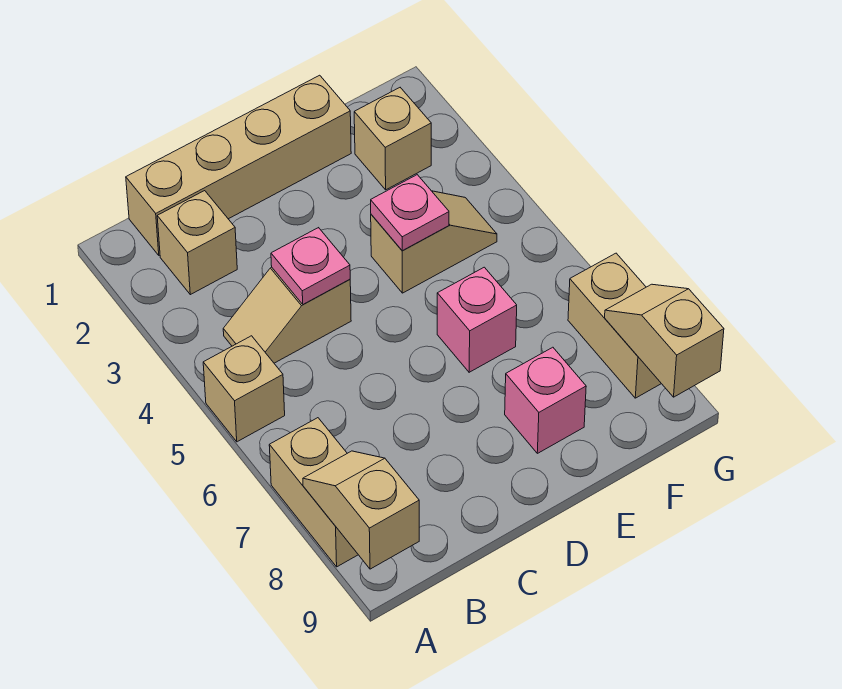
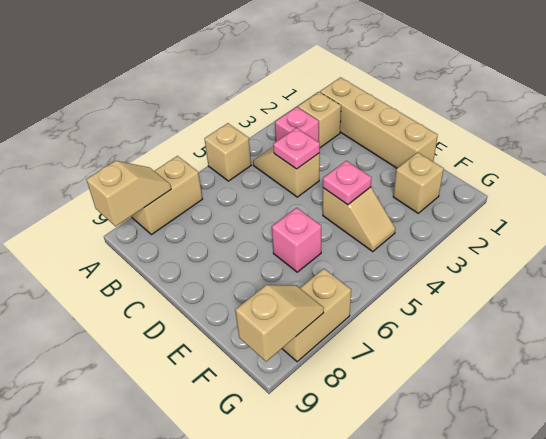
pink 1x1 brick [505,347,586,453] -> pink 1x1 brick moved to [275,107,319,142]

